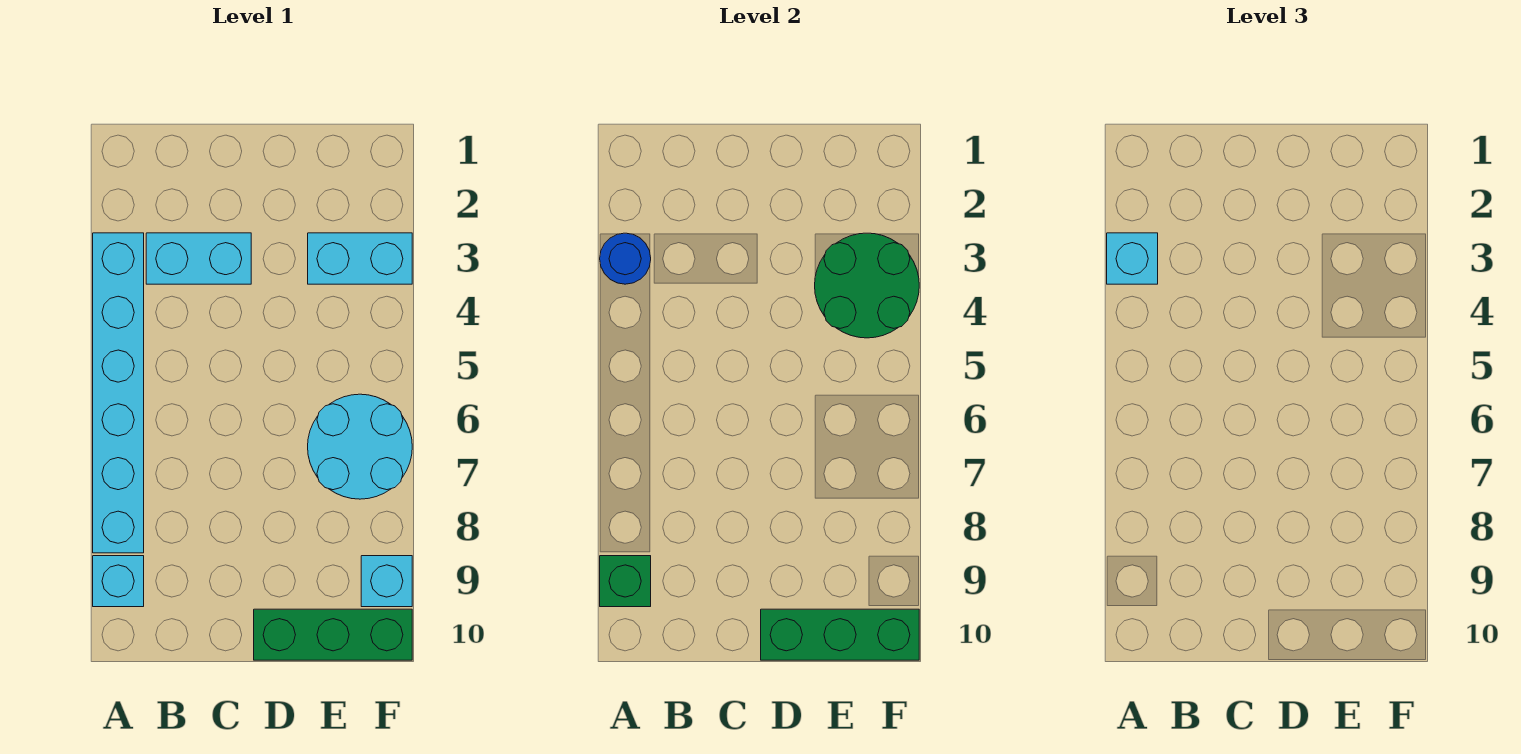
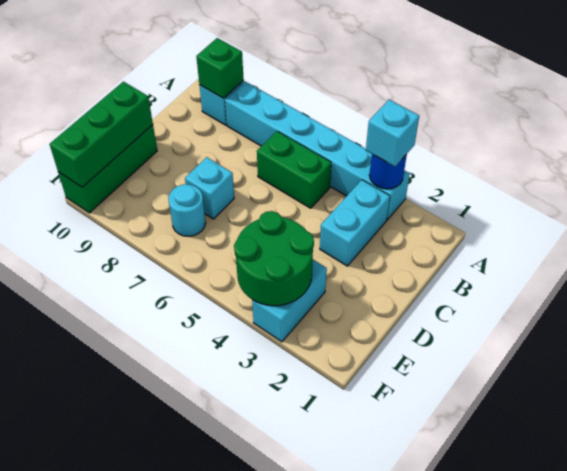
none -> green 1x2 brick [257,131,331,208]
cyan 2x2 round brick [308,394,412,499] -> cyan 1x1 round brick [168,184,206,236]
cyan 1x1 brick [361,556,412,607] -> cyan 1x1 brick moved to [185,157,234,219]

